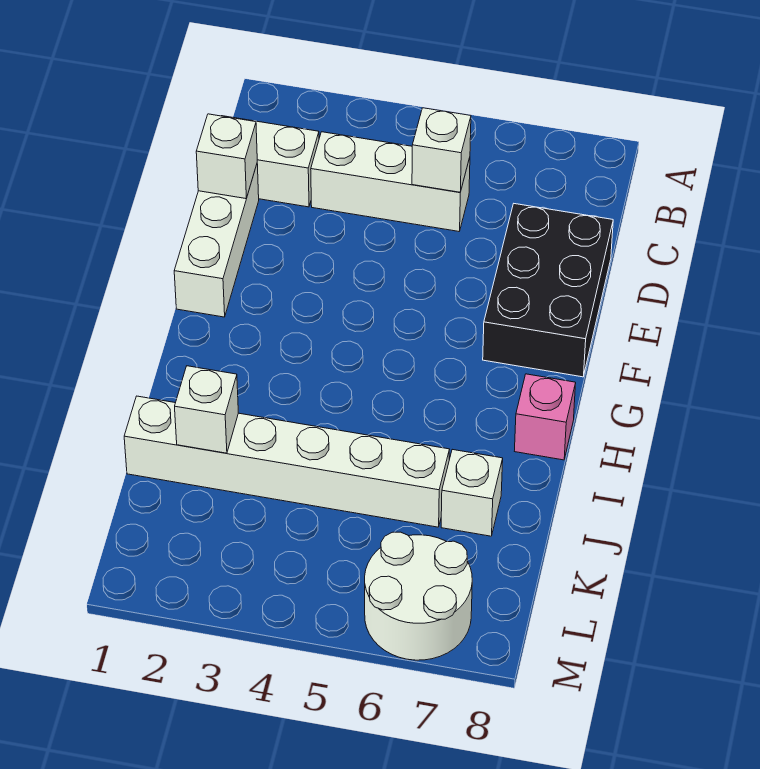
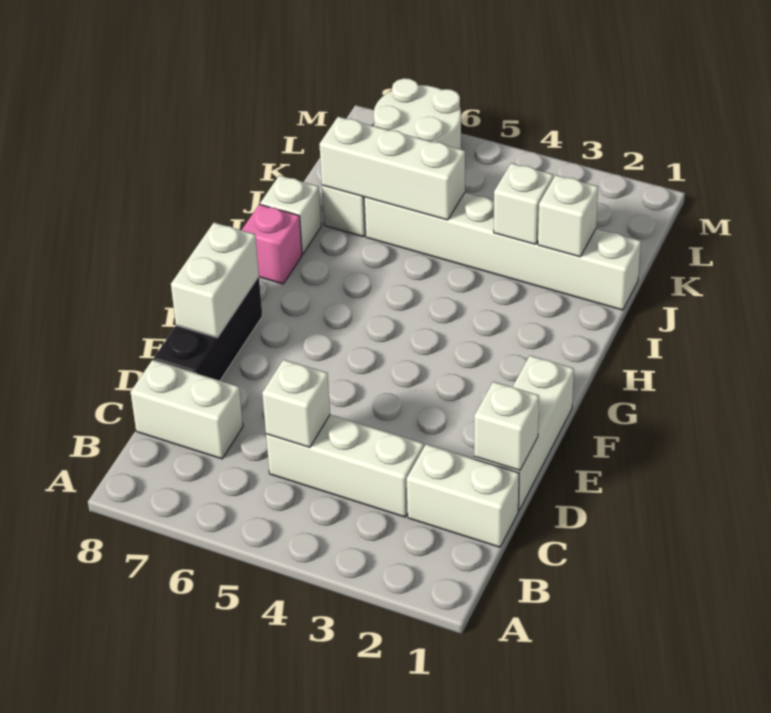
none -> white 1x2 brick [131,360,243,459]
black 2x3 brick [483,204,613,377] -> black 1x3 brick [154,277,262,381]
none -> white 1x2 brick [171,223,259,338]
none -> white 1x1 brick [260,175,321,254]
none -> white 1x1 brick [494,163,553,244]
none -> white 1x3 brick [319,117,465,220]

